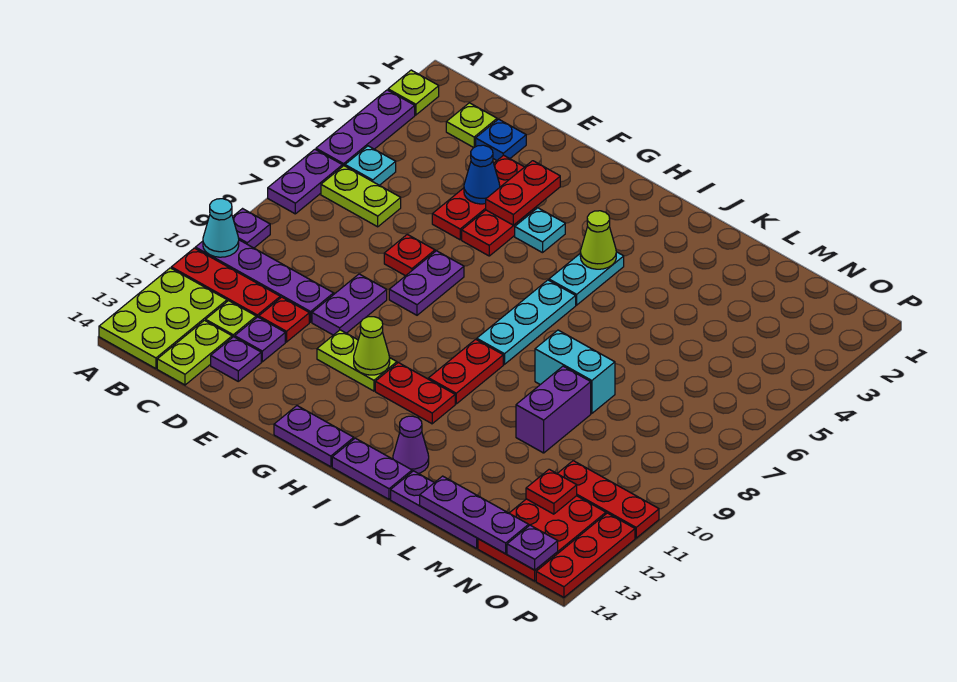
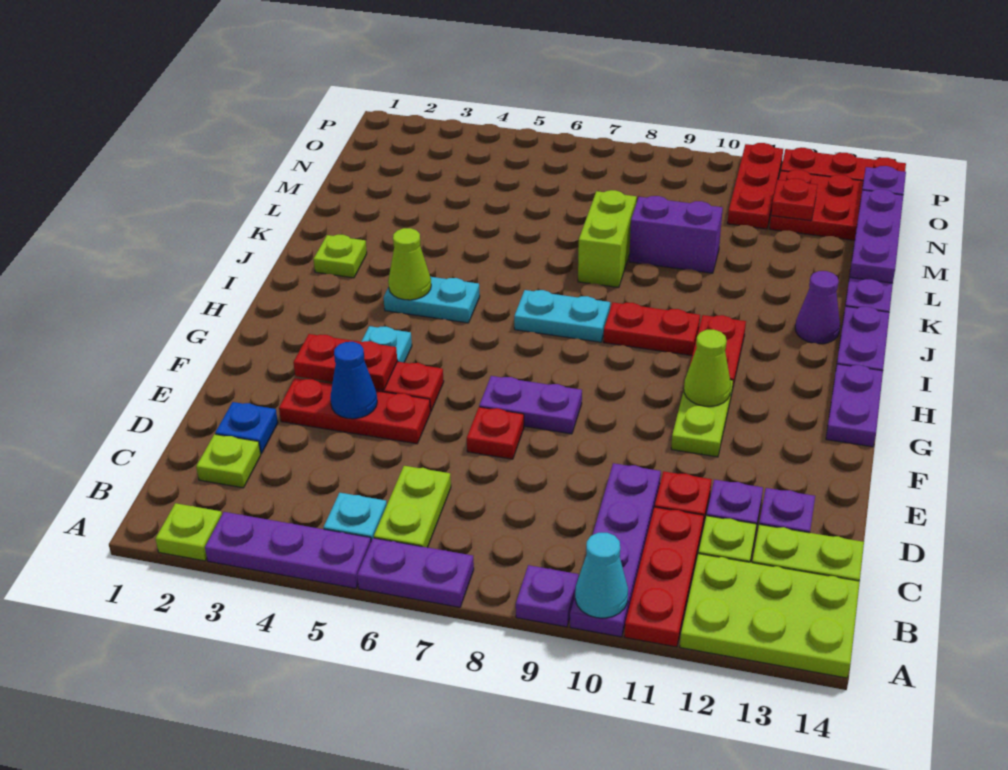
purple 1x2 plate [312,274,387,335] -> none
cyan 1x3 plate [477,280,576,364] -> cyan 1x2 plate [514,290,610,342]
none -> lime 1x1 plate [313,235,367,278]
cyan 1x2 brick [535,330,615,413] -> lime 1x2 brick [578,190,637,287]

